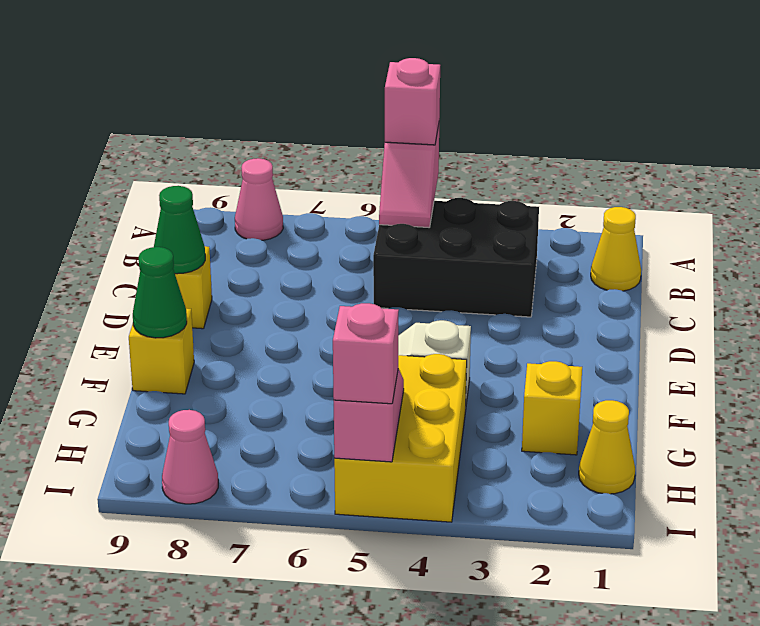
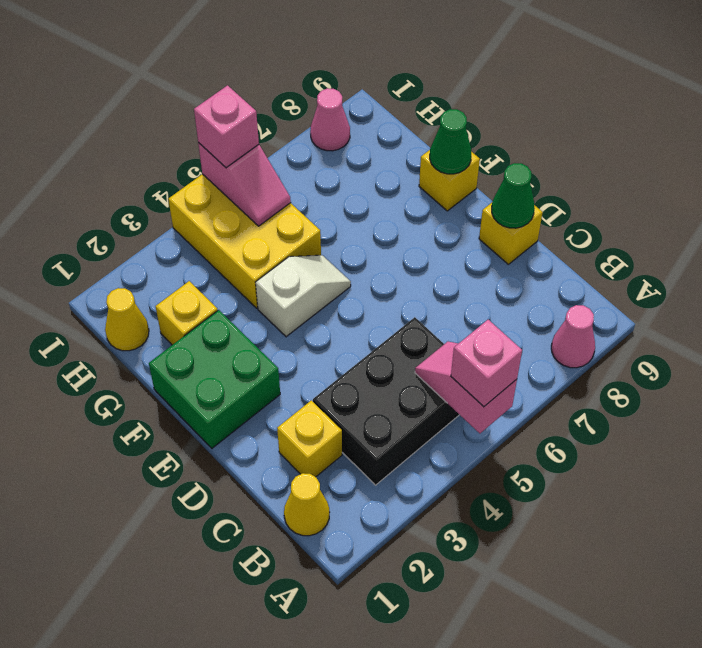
none -> yellow 1x1 brick [277,400,342,477]
none -> green 2x2 brick [149,310,280,448]

